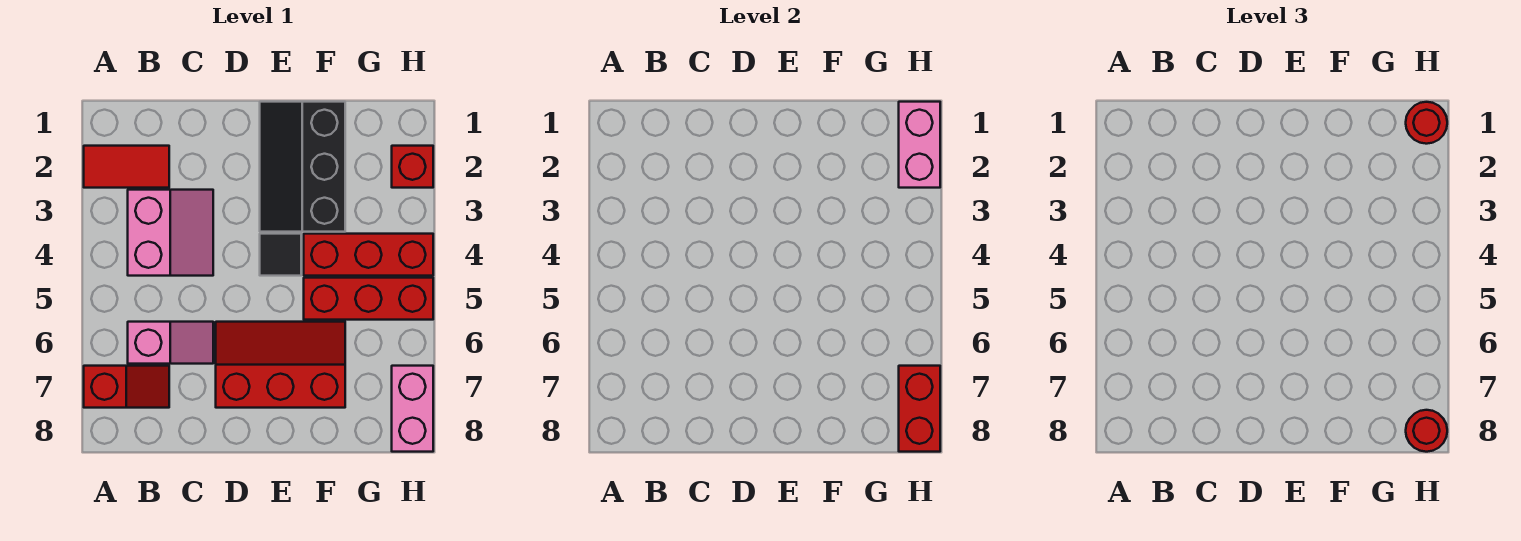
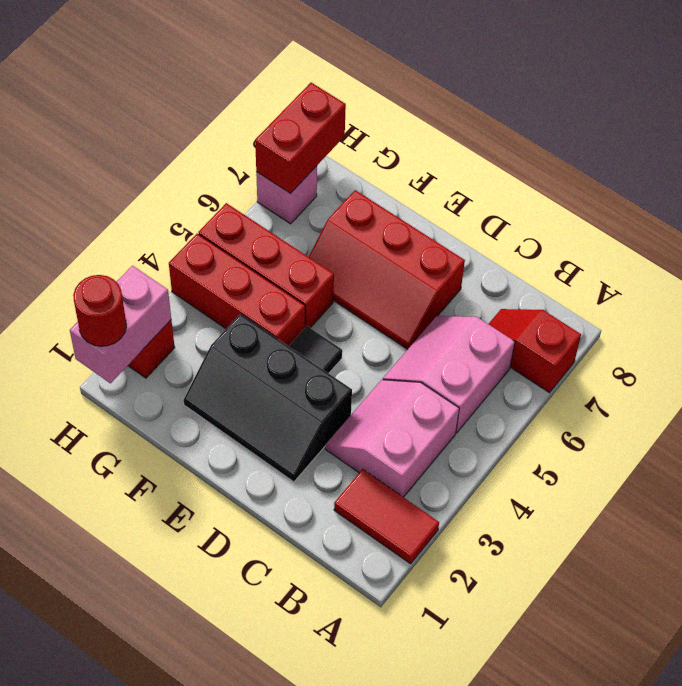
pink 1x2 slope [128,322,213,364] -> pink 2x2 slope [383,316,515,433]
black 2x3 slope [260,102,345,232] -> black 2x3 slope turned to [183,314,352,482]
pink 1x2 brick [392,366,433,452] -> pink 1x1 brick [256,166,317,224]
red 1x1 round brick [1406,410,1447,452] -> none

